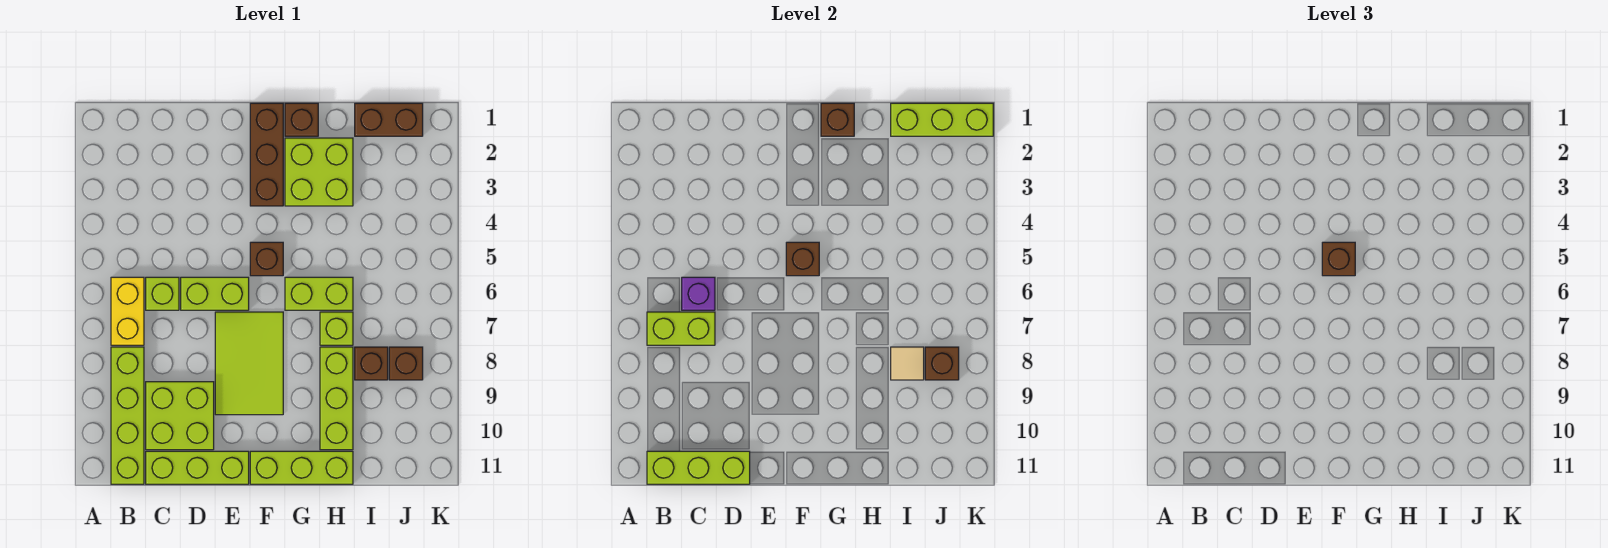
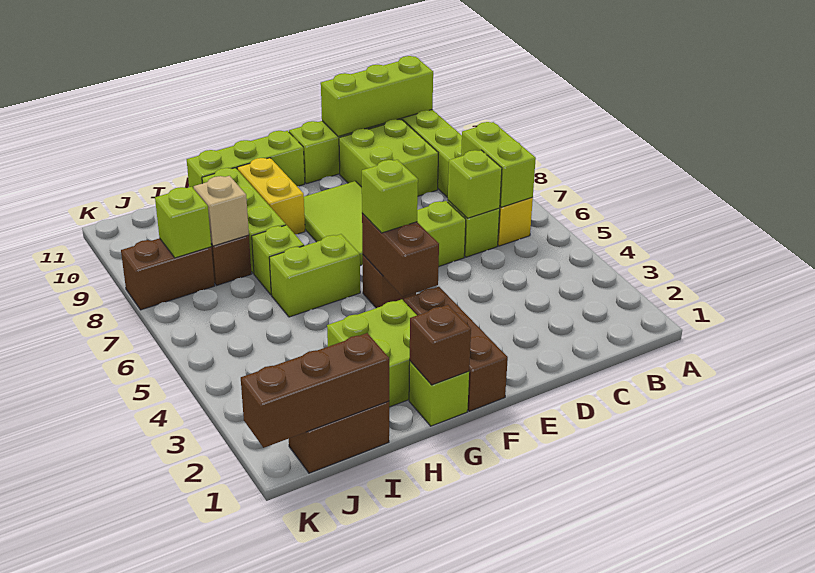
lime 1x2 brick [647,312,715,345] -> lime 1x2 brick turned to [461,122,536,207]
purple 1x1 brick [682,277,715,310] -> lime 1x1 brick [448,150,502,218]
brown 1x1 brick [786,242,819,276] -> brown 1x2 brick [362,213,439,297]
brown 1x1 brick [1322,242,1355,276] -> lime 1x1 brick [362,160,418,233]
brown 1x1 brick [285,103,318,136] -> lime 1x1 brick [409,361,469,426]
none -> yellow 1x2 brick [237,158,305,234]
lime 1x3 brick [891,103,993,136] -> brown 1x3 brick [241,333,389,448]
tan 1x1 tile [891,347,924,380] -> tan 1x1 brick [194,176,249,246]
brown 1x1 brick [389,347,423,380] -> brown 1x2 brick [121,238,215,310]
brown 1x1 brick [925,347,959,380] -> lime 1x1 brick [155,187,211,258]

